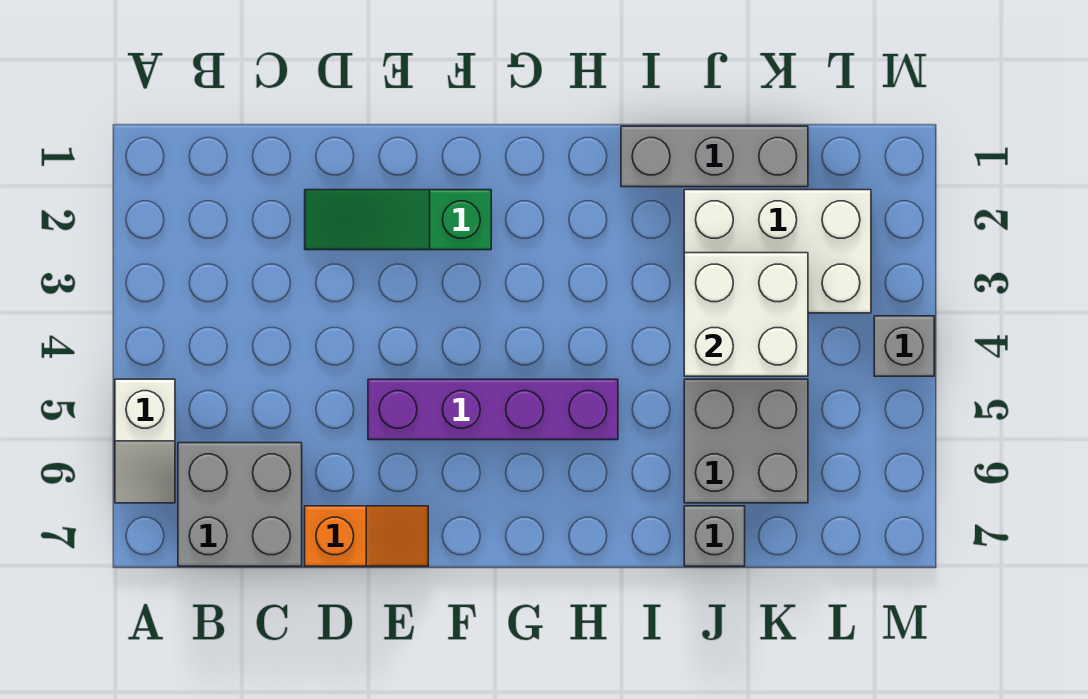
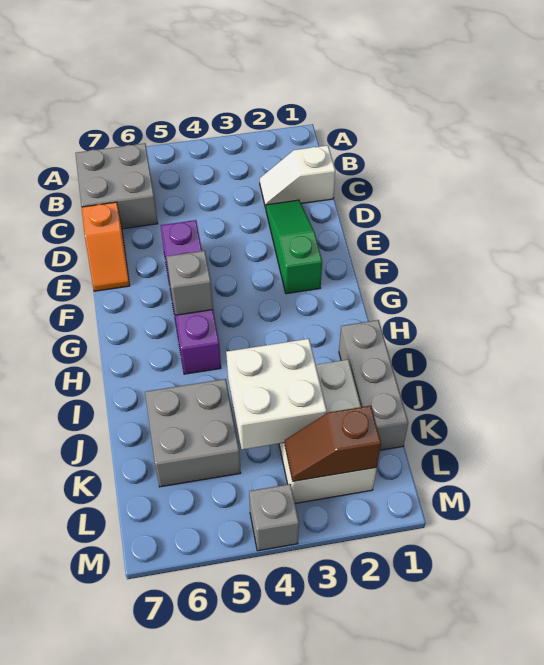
white 1x2 slope [115,379,175,503] -> white 1x2 slope moved to [260,145,335,208]
grey 1x1 brick [684,506,745,566] -> grey 1x1 brick moved to [167,251,213,315]
none -> brown 1x2 slope [285,406,381,481]

